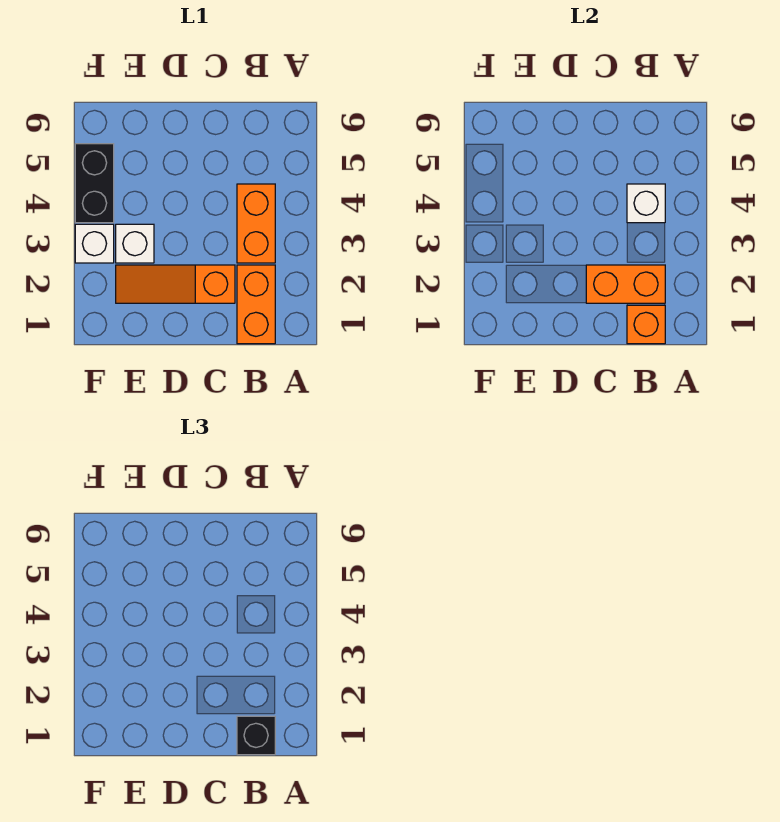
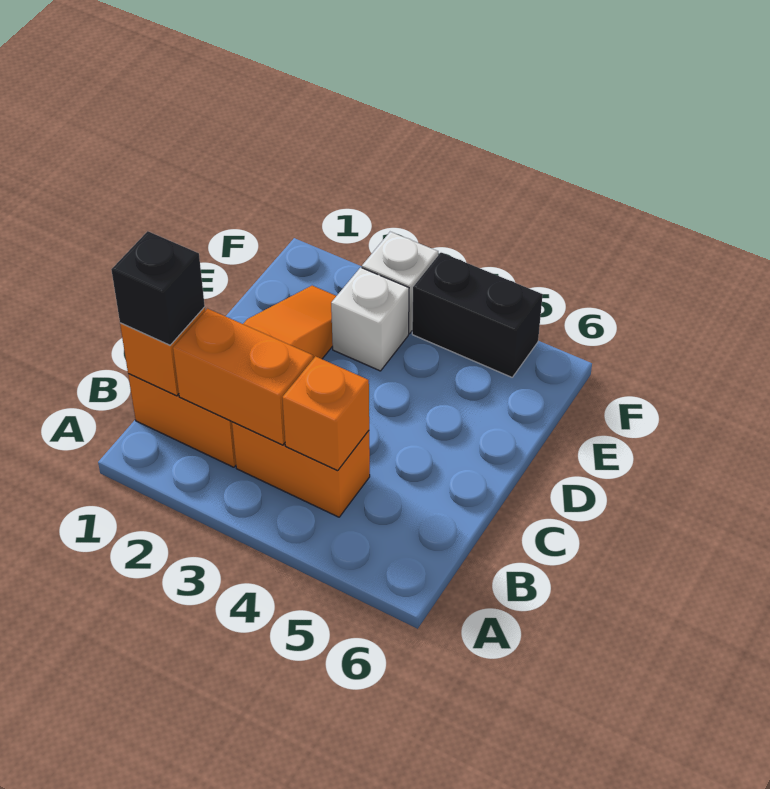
orange 1x2 brick [586,265,665,303] -> orange 1x2 brick turned to [173,309,313,445]
white 1x1 brick [627,184,665,223] -> orange 1x1 brick [282,356,369,471]

